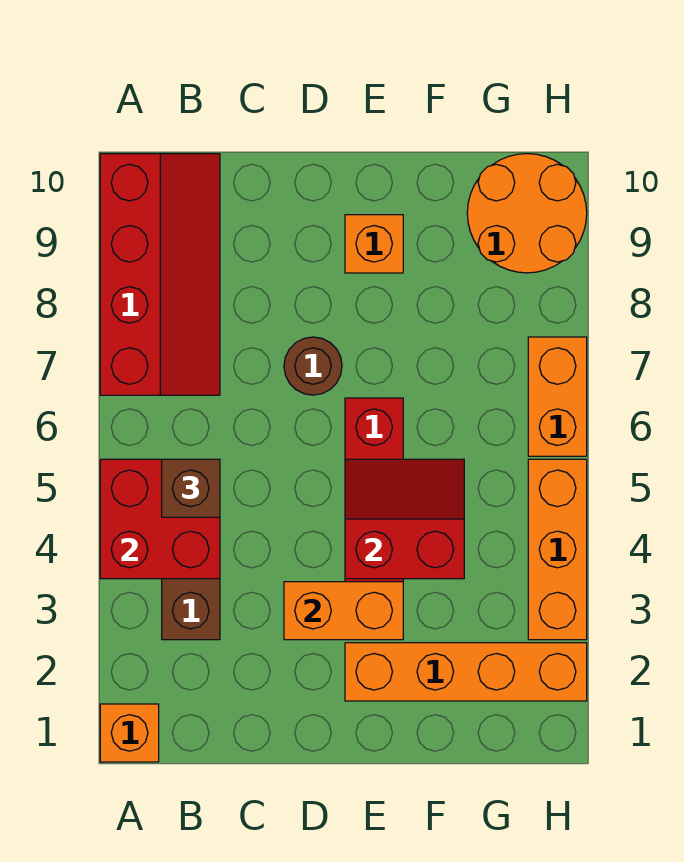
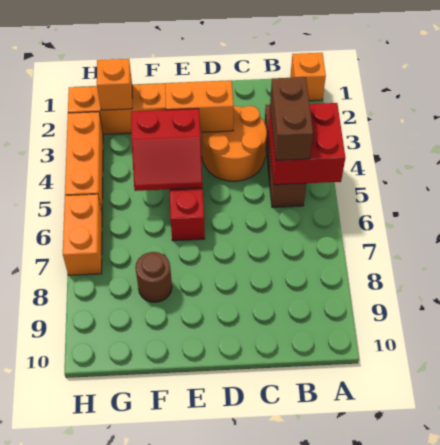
red 2x4 slope [100,154,220,395] -> none
brown 1x1 brick [162,459,220,517] -> brown 1x2 brick [270,77,313,160]
brown 1x1 round brick [284,337,342,395] -> brown 1x1 round brick moved to [135,252,172,302]
orange 1x1 brick [345,215,403,273] -> orange 1x1 brick moved to [97,59,132,110]
orange 2x2 round brick [467,154,587,273] -> orange 2x2 round brick moved to [201,106,267,181]

